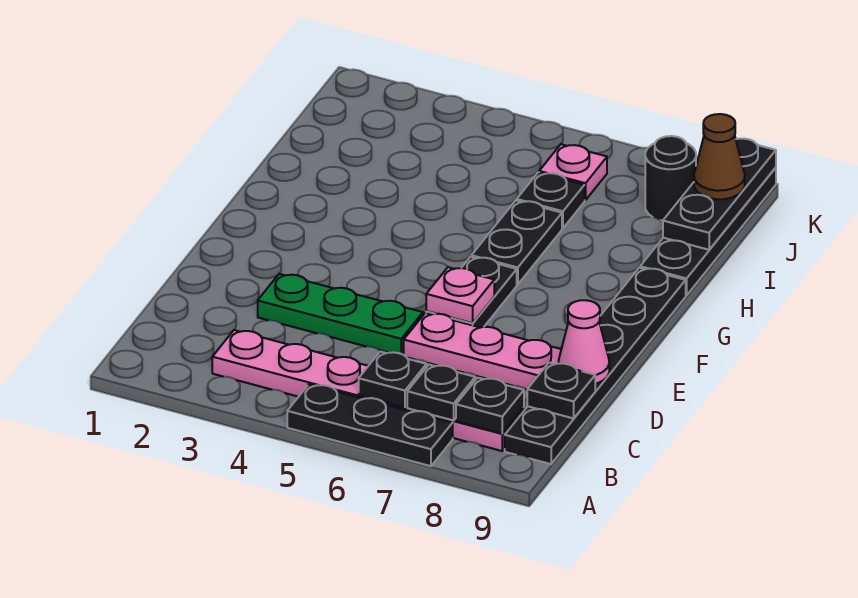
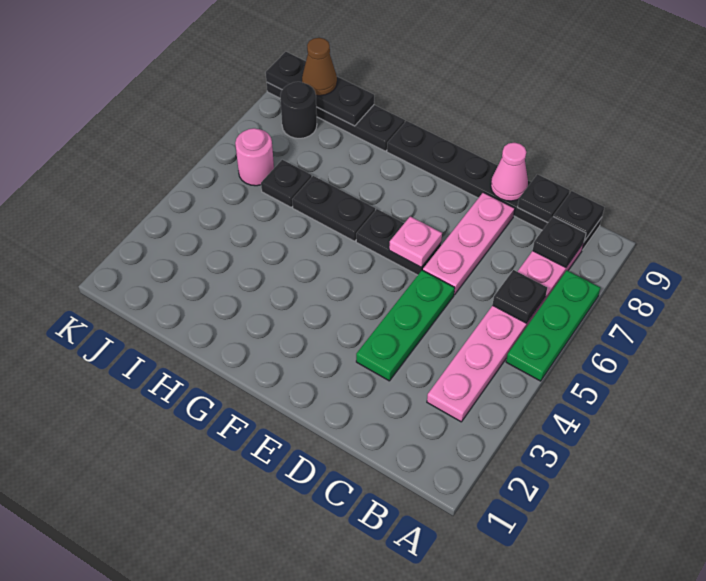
black 1x3 plate [287,384,453,466] -> green 1x3 plate [506,270,600,381]
black 1x1 plate [407,365,475,421] -> black 1x1 plate moved to [553,191,604,241]
pink 1x1 plate [539,144,607,200] -> pink 1x1 round brick [235,128,274,186]

